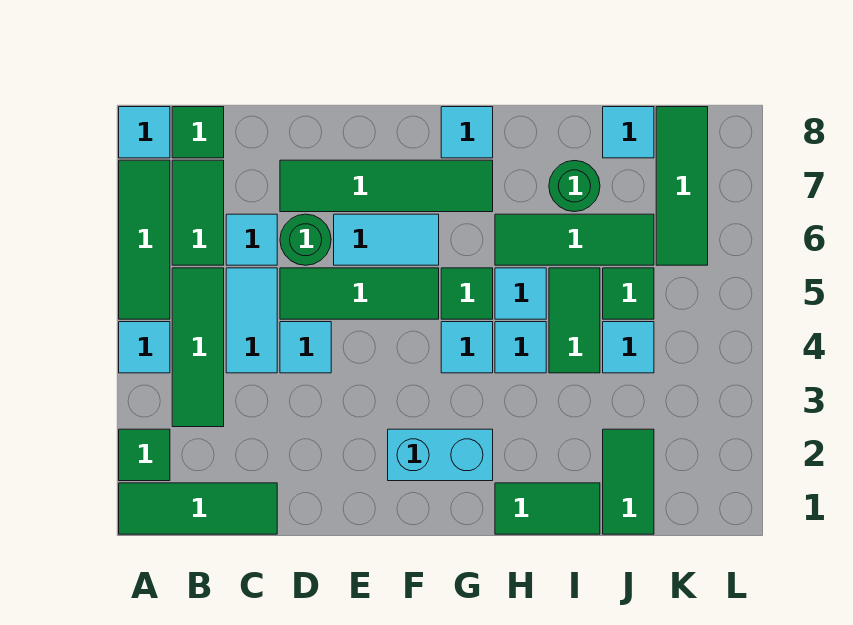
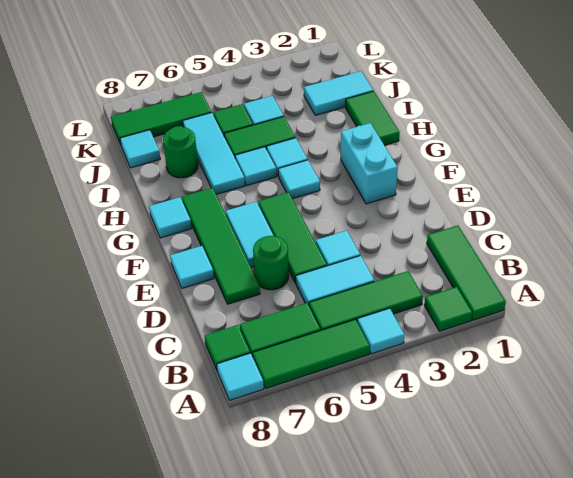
cyan 1x1 tile [226,214,277,265] -> cyan 1x1 tile moved to [170,246,214,288]
green 1x1 tile [441,268,493,319] -> none
green 1x3 tile [495,214,654,265] -> cyan 1x3 tile [183,113,245,194]
green 1x2 tile [603,429,654,534] -> cyan 1x2 tile [304,71,373,115]

